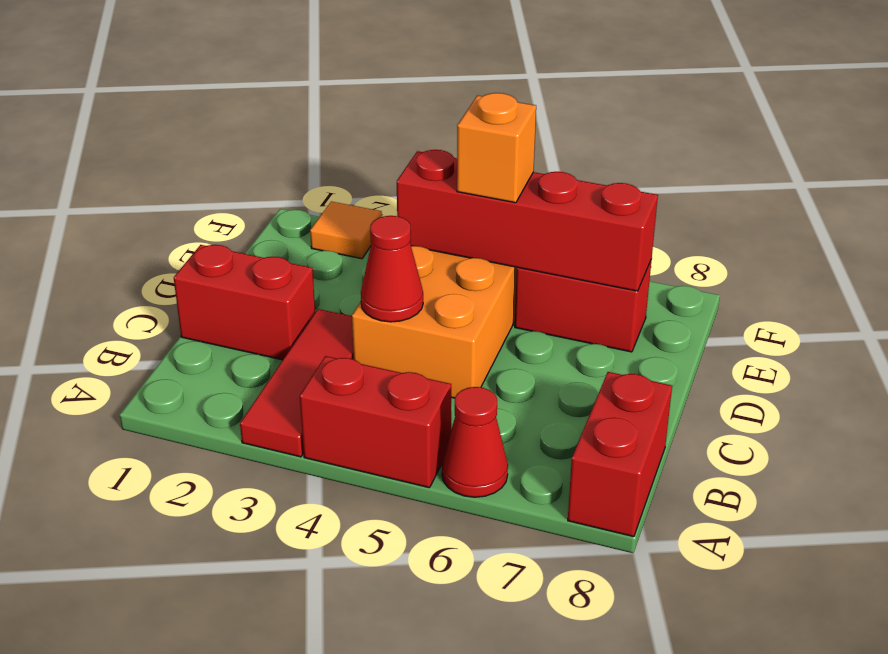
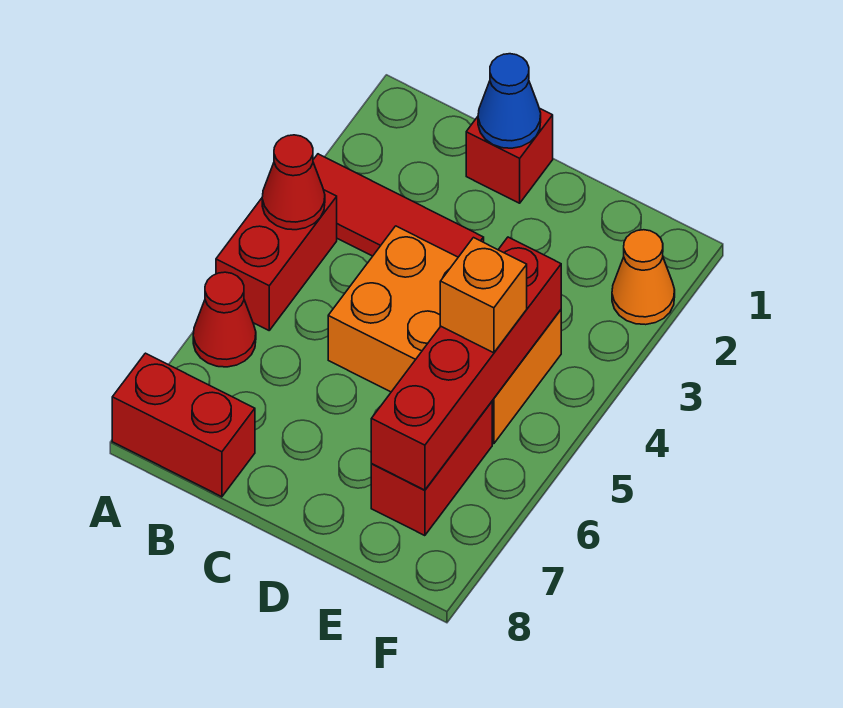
red 1x2 brick [174,245,315,360] -> red 1x1 brick [466,108,553,203]
none -> blue 1x1 cone [478,54,541,148]
red 1x1 cone [361,216,423,322] -> red 1x1 cone moved to [262,135,325,230]
orange 1x1 tile [310,201,382,259] -> orange 1x1 cone [612,230,675,325]

